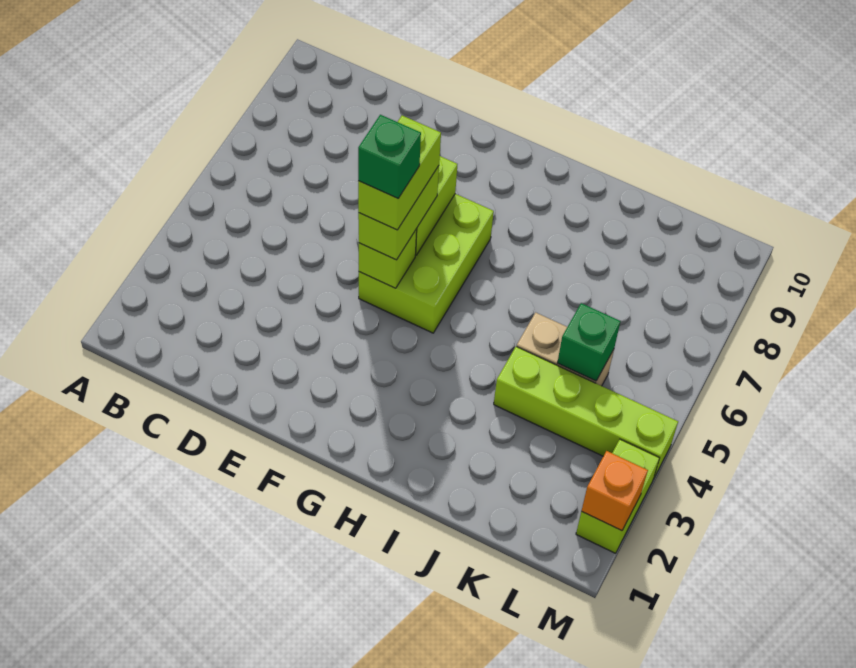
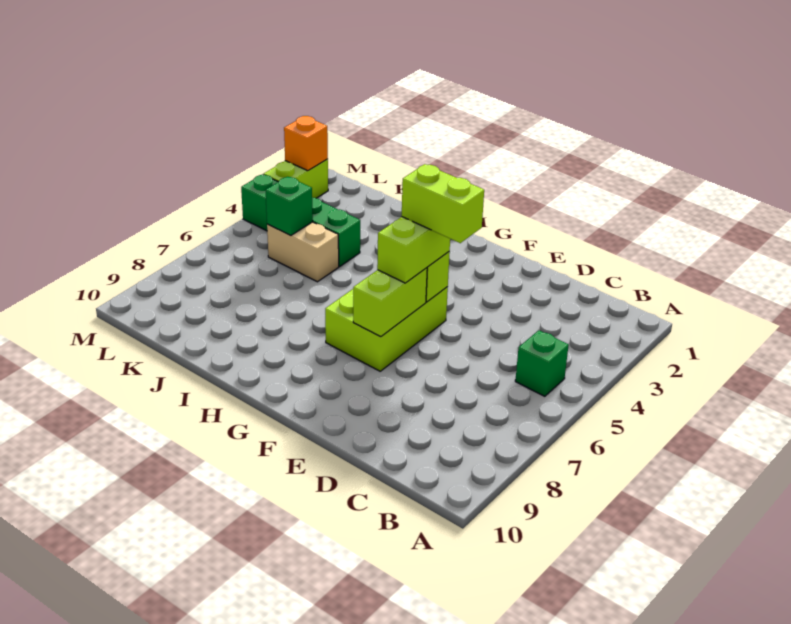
lime 1x2 brick [358,116,441,230] -> lime 1x2 brick turned to [402,164,484,243]
green 1x1 brick [358,115,421,198] -> green 1x1 brick moved to [515,330,569,396]
lime 1x4 brick [494,346,678,478] -> green 1x4 brick [241,174,360,267]

